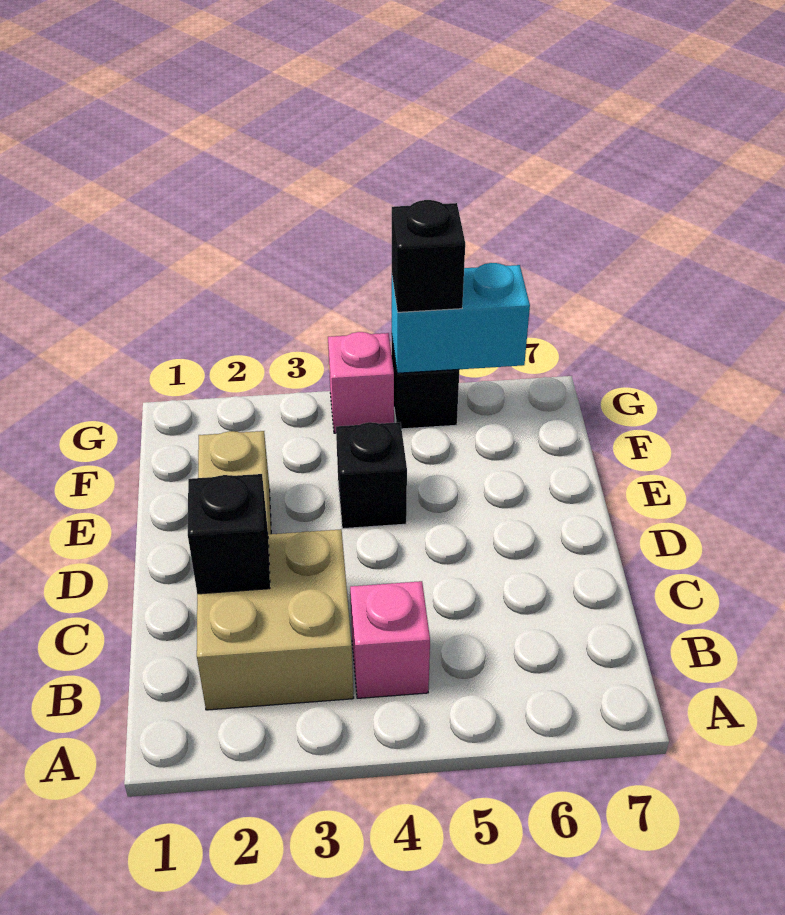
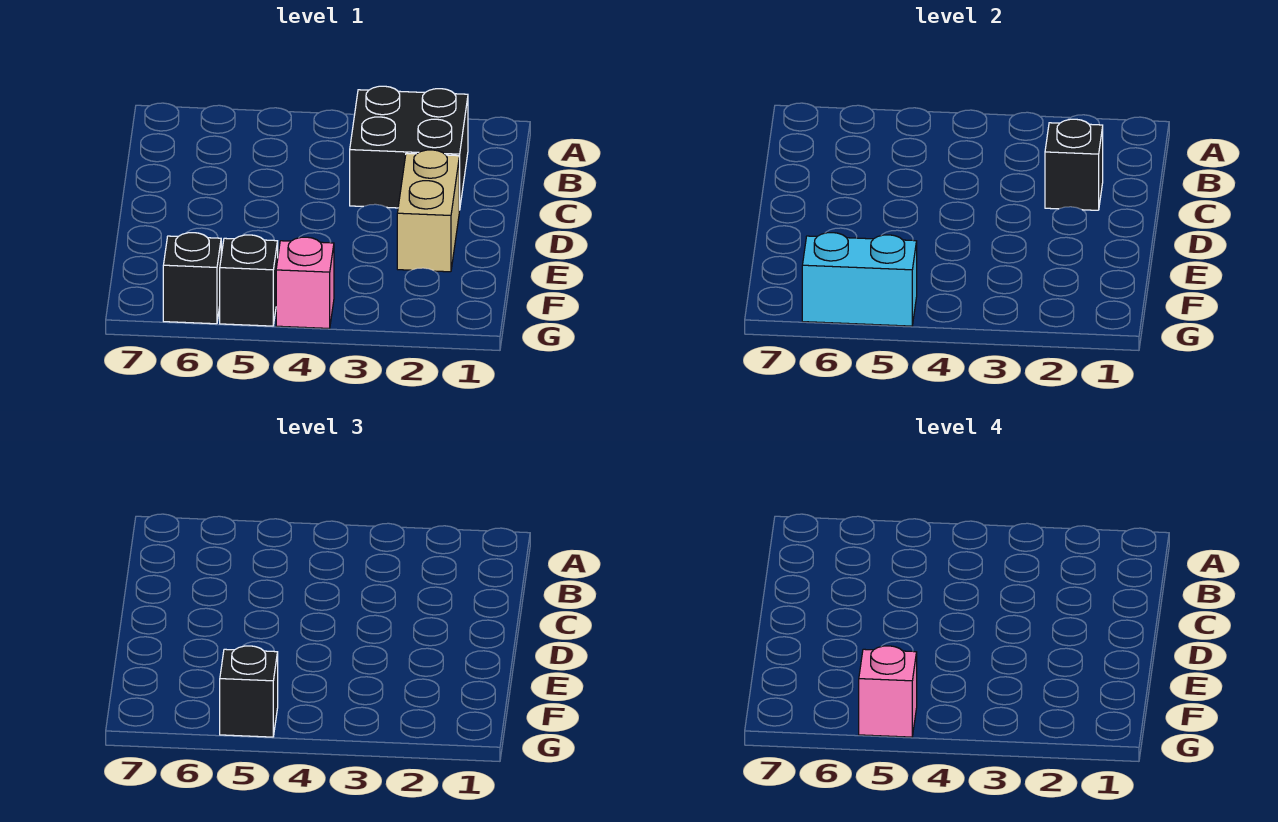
tan 2x2 brick [197,529,353,710] -> black 2x2 brick [350,86,468,210]
pink 1x1 brick [350,581,430,698] -> pink 1x1 brick moved to [859,646,917,737]
black 1x1 brick [336,422,407,529] -> black 1x1 brick moved to [163,233,221,324]

